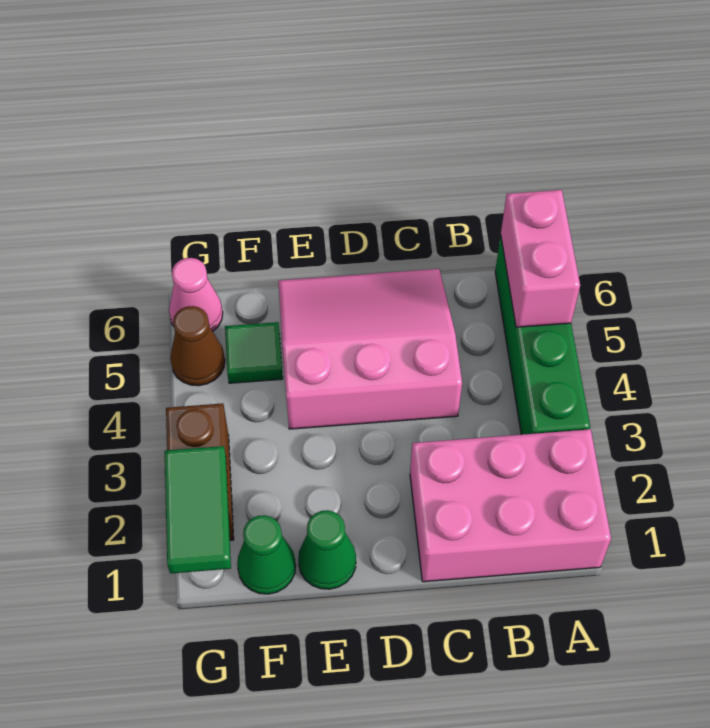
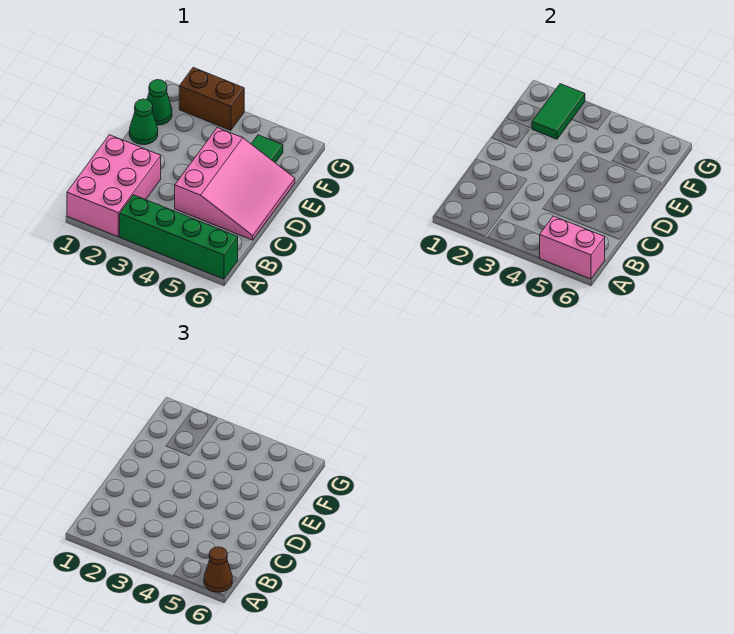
green 1x2 tile [165,446,231,574] -> green 1x2 tile turned to [532,84,585,139]
brown 1x1 cone [170,306,225,386] -> brown 1x1 cone moved to [204,547,232,592]
pink 1x1 cone [169,258,223,332] -> none

